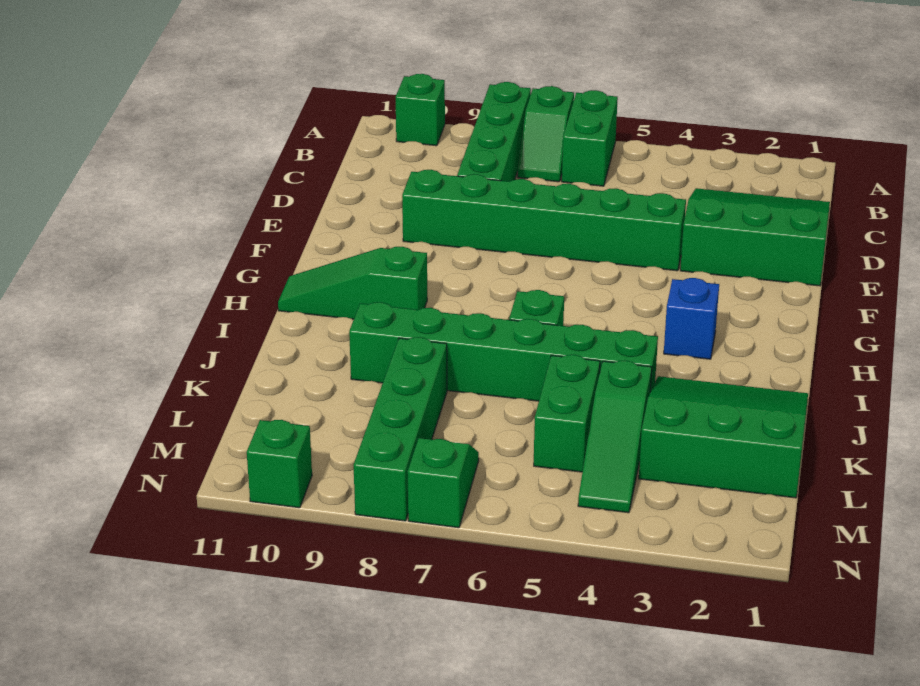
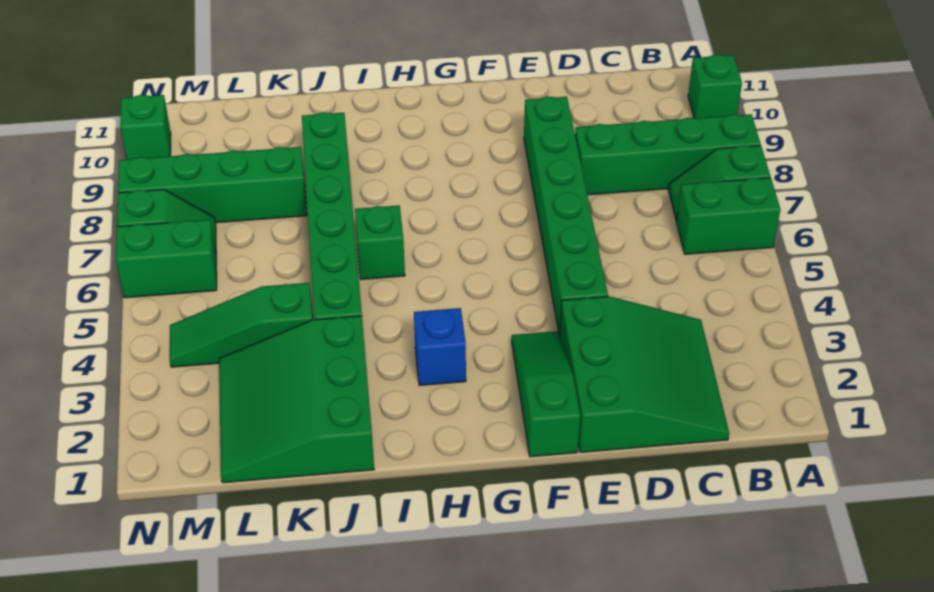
green 1x3 slope [278,247,427,319] -> green 1x3 slope moved to [512,331,580,457]
green 3x3 slope [639,376,808,498] -> green 3x3 slope turned to [219,316,374,483]
green 1x2 brick [534,355,600,472] -> green 1x2 brick moved to [116,220,217,298]

